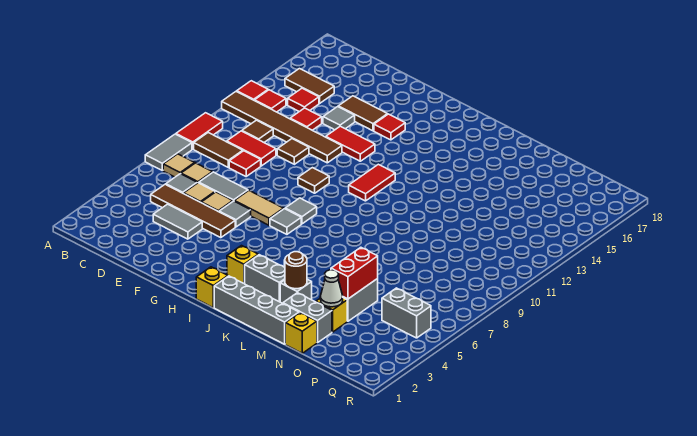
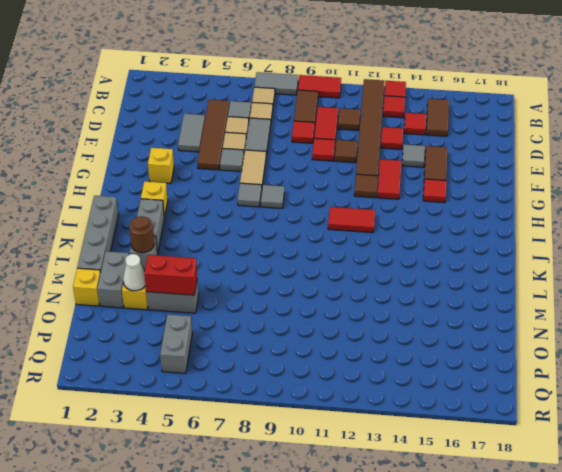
none -> red 1x1 tile [312,138,335,161]
brown 1x1 tile [298,168,329,193] -> brown 1x1 tile moved to [354,174,378,198]
yellow 1x1 brick [196,267,228,308] -> yellow 1x1 brick moved to [148,148,174,184]

